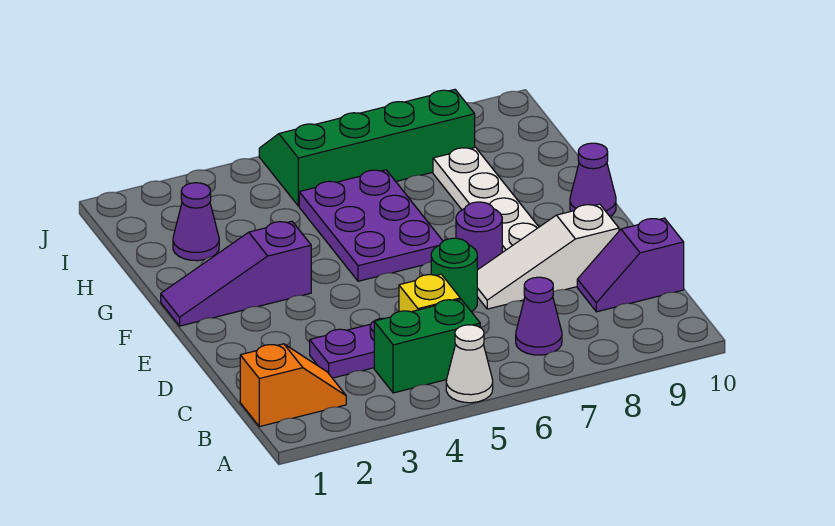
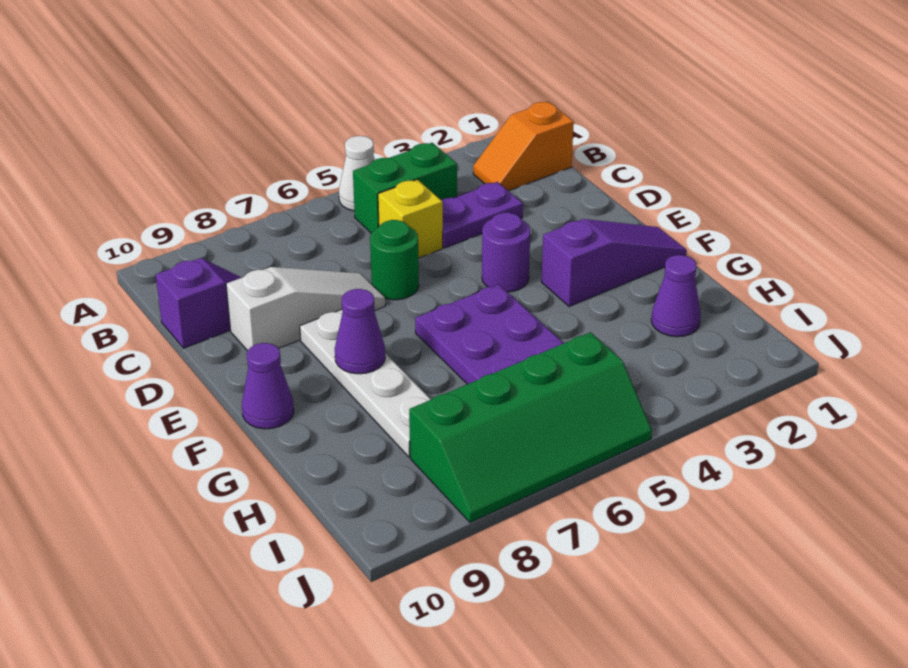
purple 1x1 cone [516,277,562,355] -> purple 1x1 cone moved to [335,289,385,374]
purple 1x1 round brick [456,202,502,270] -> purple 1x1 round brick moved to [482,213,530,292]

